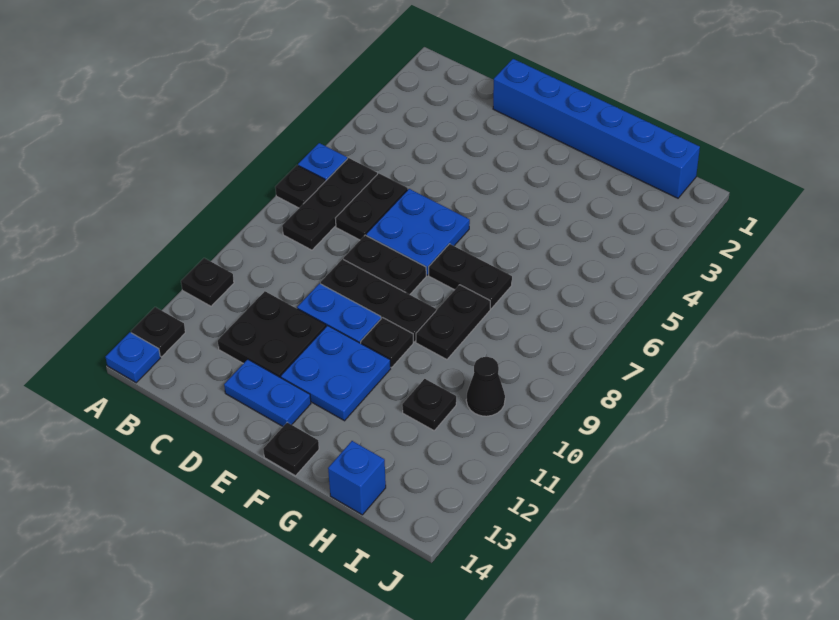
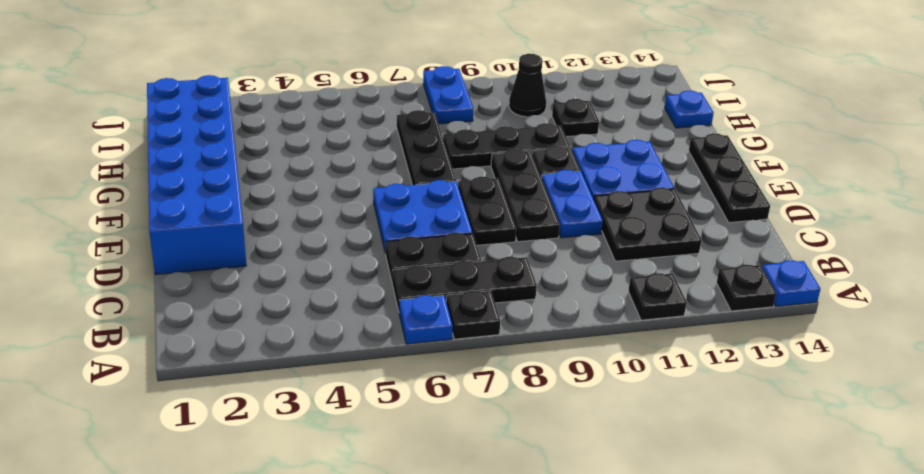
blue 1x6 brick [493,59,700,198] -> blue 2x6 brick [147,75,246,275]
blue 1x2 plate [224,359,311,426] -> blue 1x2 plate moved to [423,66,473,124]
black 1x2 plate [429,244,512,309] -> black 1x3 plate [397,110,456,185]
black 1x1 plate [263,422,319,476] -> black 1x3 plate [689,133,770,223]
black 1x2 plate [416,285,490,359] -> black 1x3 plate [443,123,570,169]
blue 1x1 brick [328,441,386,515] -> blue 1x1 plate [665,90,714,128]

